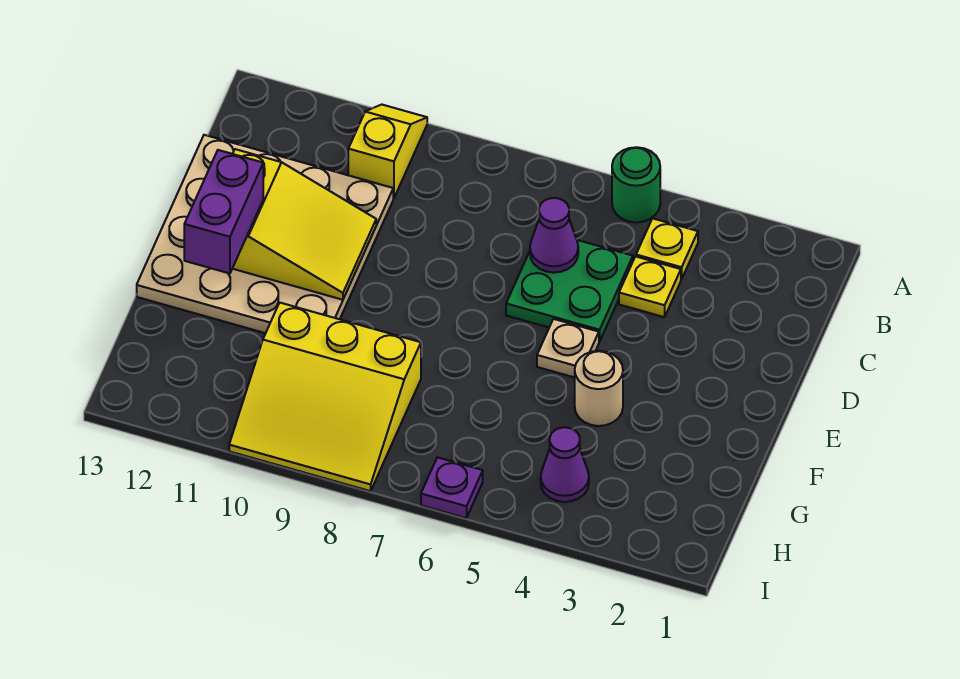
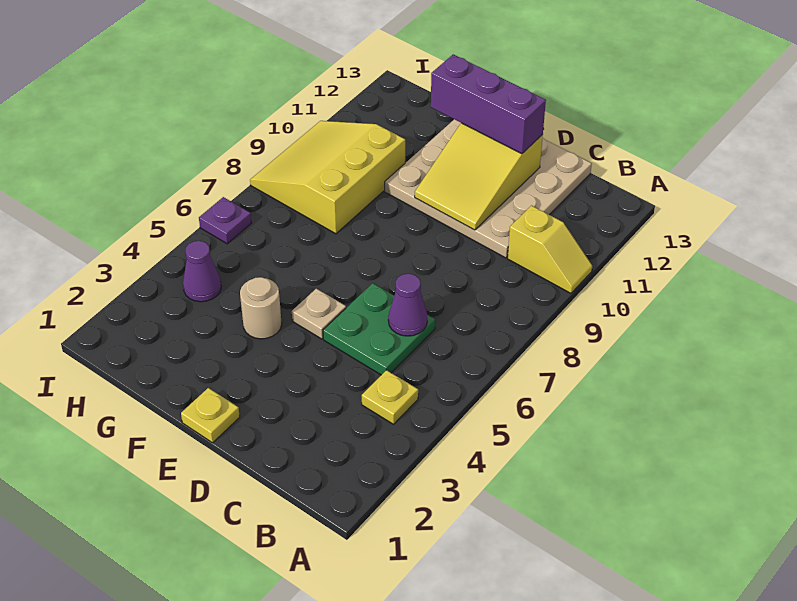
green 1x1 round brick [612,147,660,222] -> none
yellow 1x1 plate [619,256,681,317] -> yellow 1x1 plate moved to [181,388,240,443]
purple 1x2 brick [184,150,263,273] -> purple 1x3 brick [431,54,546,154]

